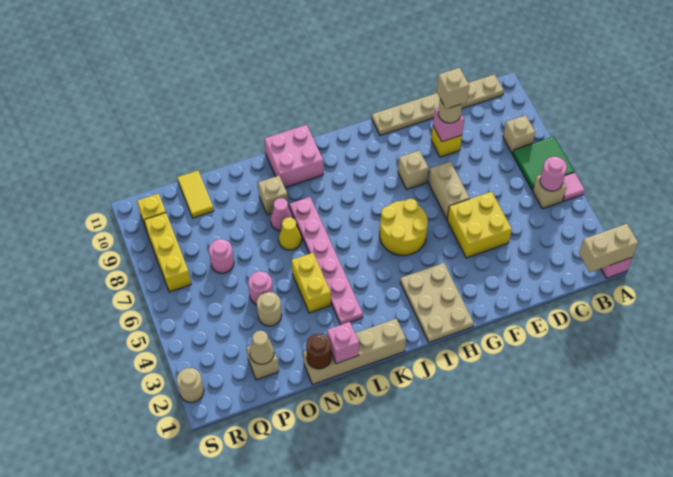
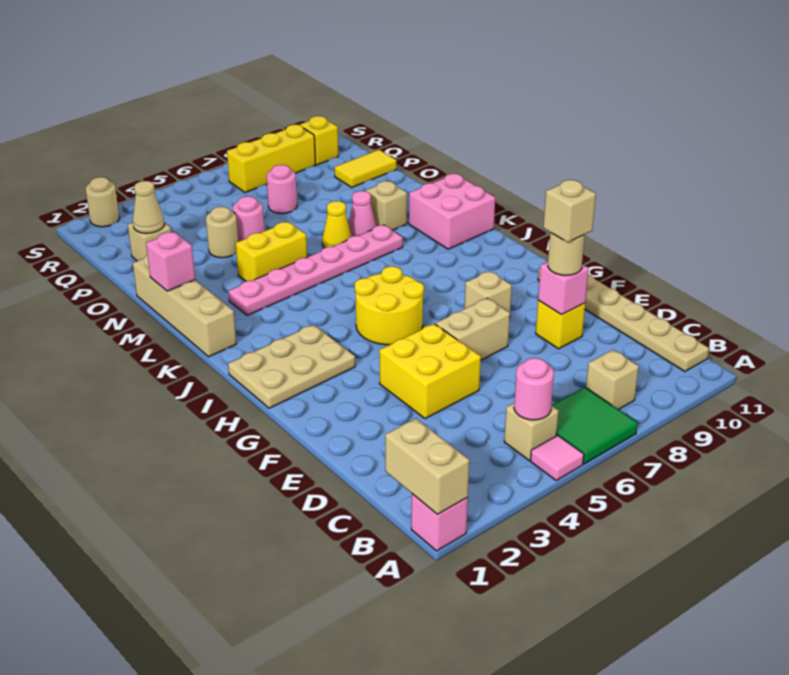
brown 1x1 round brick [306,334,331,369] -> none

